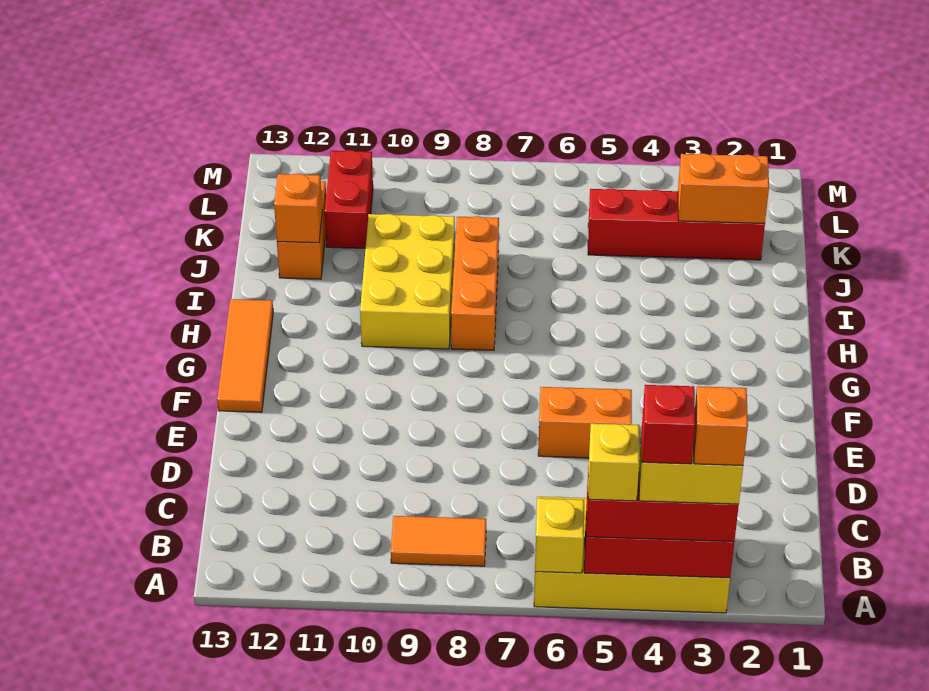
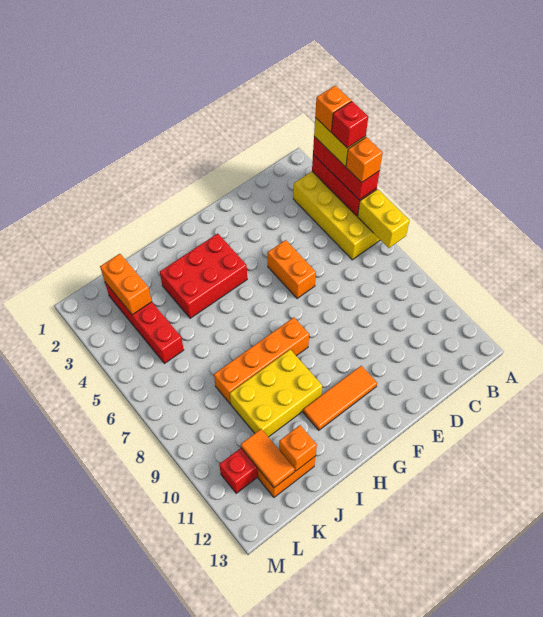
yellow 1x1 brick [588,423,639,501] -> orange 1x1 brick [346,137,383,183]
yellow 1x1 brick [535,498,584,573] -> yellow 1x2 brick [358,189,410,248]
orange 1x2 tile [391,516,486,566] -> orange 1x2 tile moved to [241,429,295,488]
orange 1x3 tile [217,299,273,412] -> orange 1x3 tile moved to [303,366,377,430]
none -> red 2x3 brick [160,233,247,318]
orange 1x3 brick [451,216,499,350] -> orange 1x4 brick [214,317,309,404]

